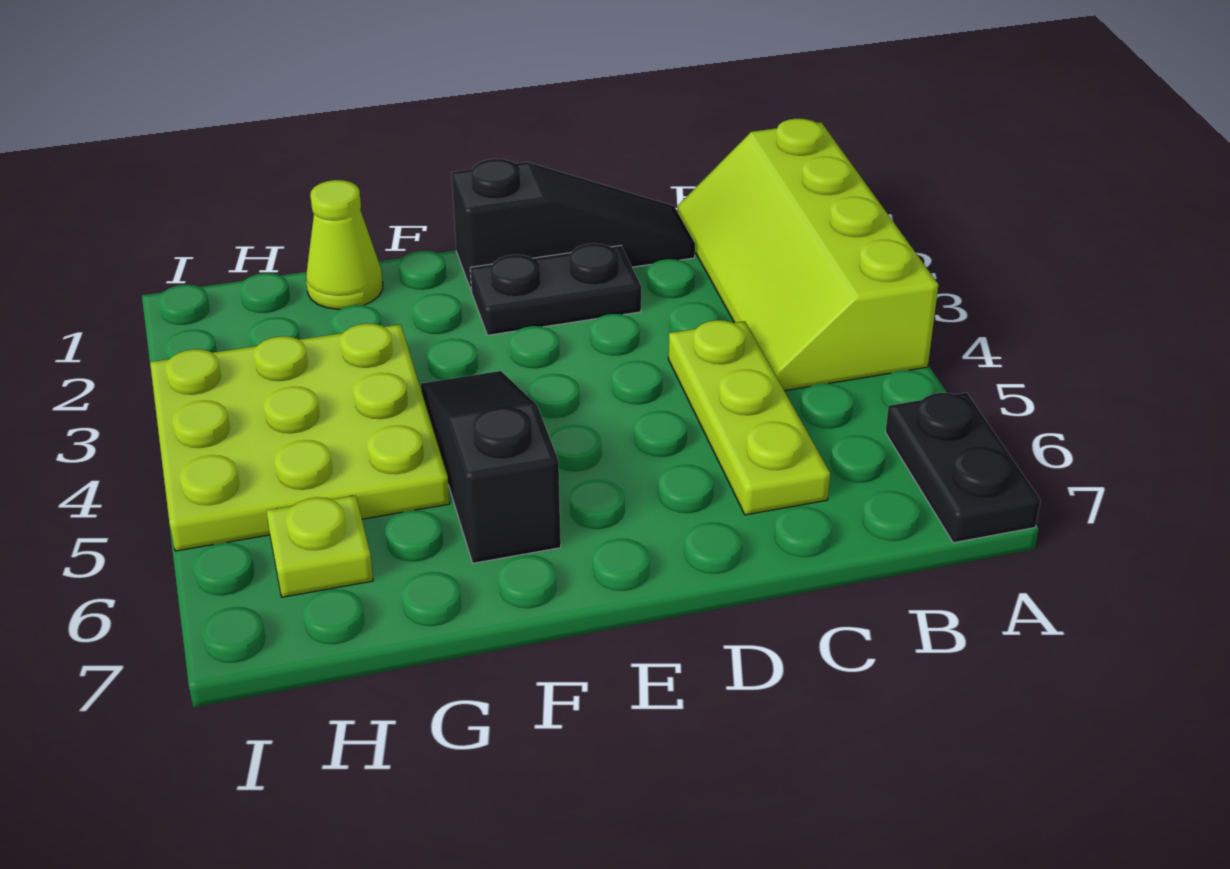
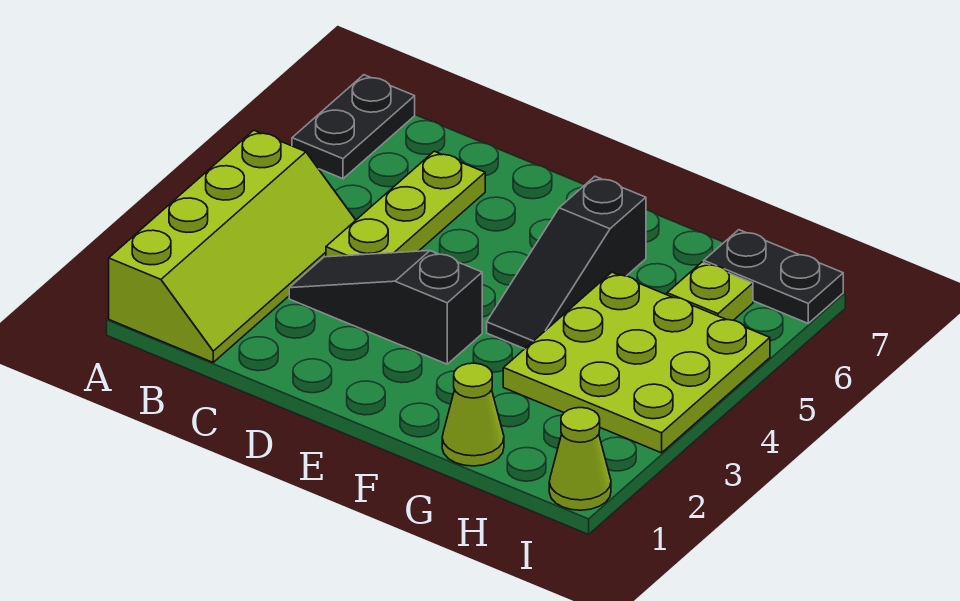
black 1x3 slope [451,159,695,291] -> black 1x3 slope moved to [289,251,482,364]
black 1x2 plate [470,243,641,335] -> black 1x2 plate moved to [704,230,843,323]
none -> lime 1x1 cone [549,408,611,510]

